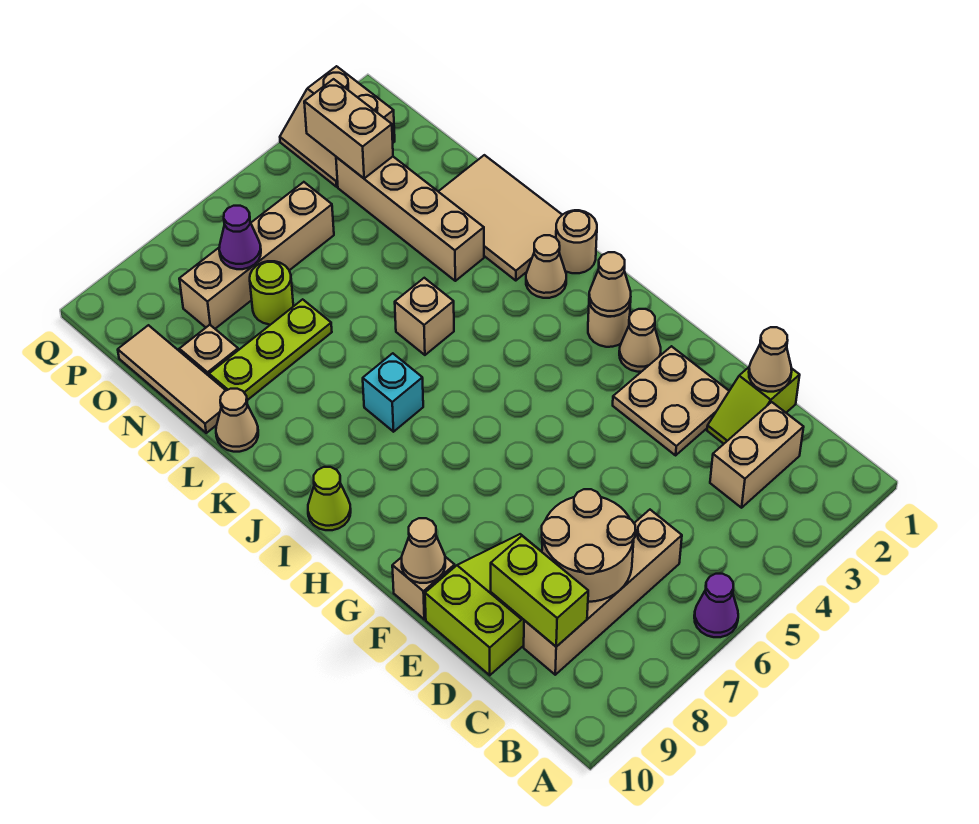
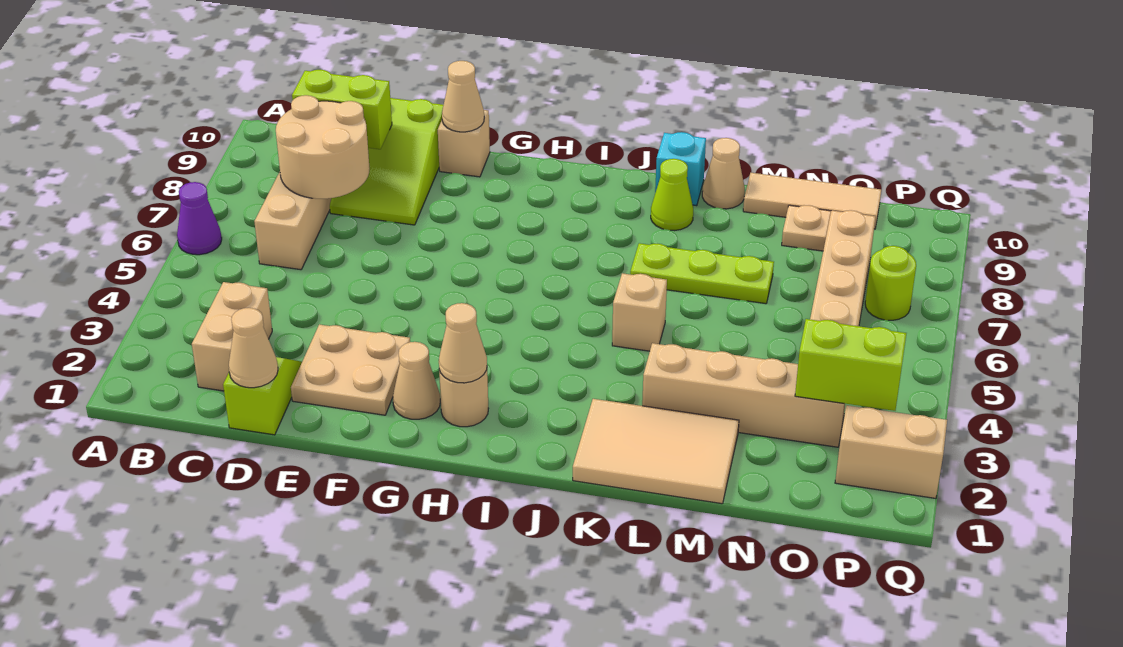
lime 1x1 cone [308,467,351,530] -> lime 1x1 cone moved to [651,159,693,231]
tan 1x1 round brick [556,210,597,273] -> none
tan 1x1 cone [526,235,566,298] -> none
cyan 1x1 brick [363,353,423,432] -> cyan 1x1 brick moved to [655,132,706,206]
lime 1x3 plate [209,299,332,400] -> lime 1x3 plate turned to [630,243,774,304]
lime 1x1 round brick [250,261,293,325] -> lime 1x1 round brick moved to [865,246,916,320]
tan 1x2 brick [304,79,393,178] -> lime 1x2 brick [795,319,906,411]
purple 1x1 cone [219,206,261,269] -> none

